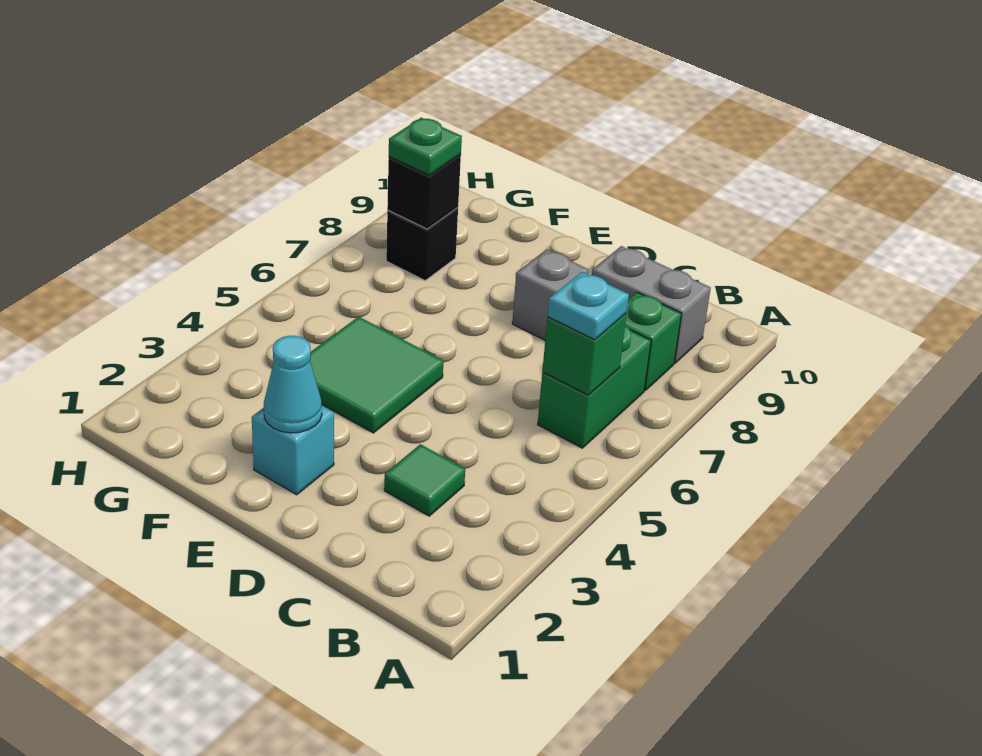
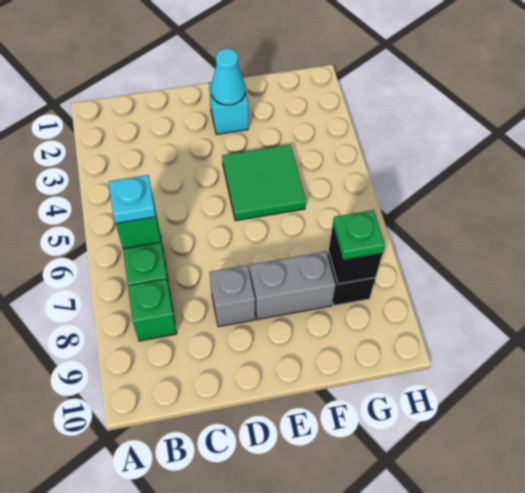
grey 1x2 brick [592,246,711,363] -> grey 1x2 brick moved to [249,251,336,320]
green 1x1 tile [384,444,465,516] -> none

